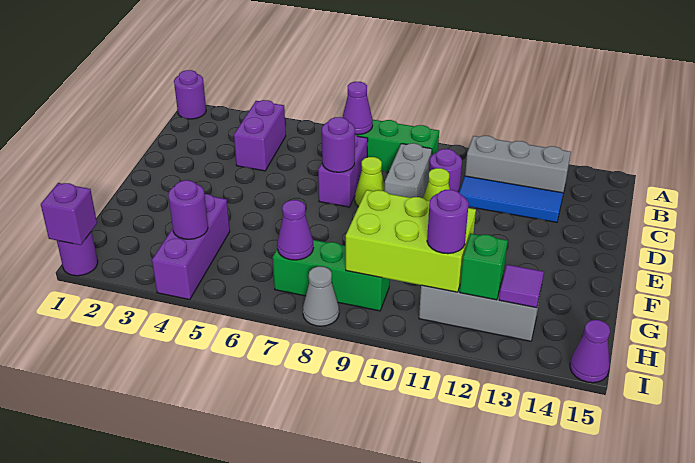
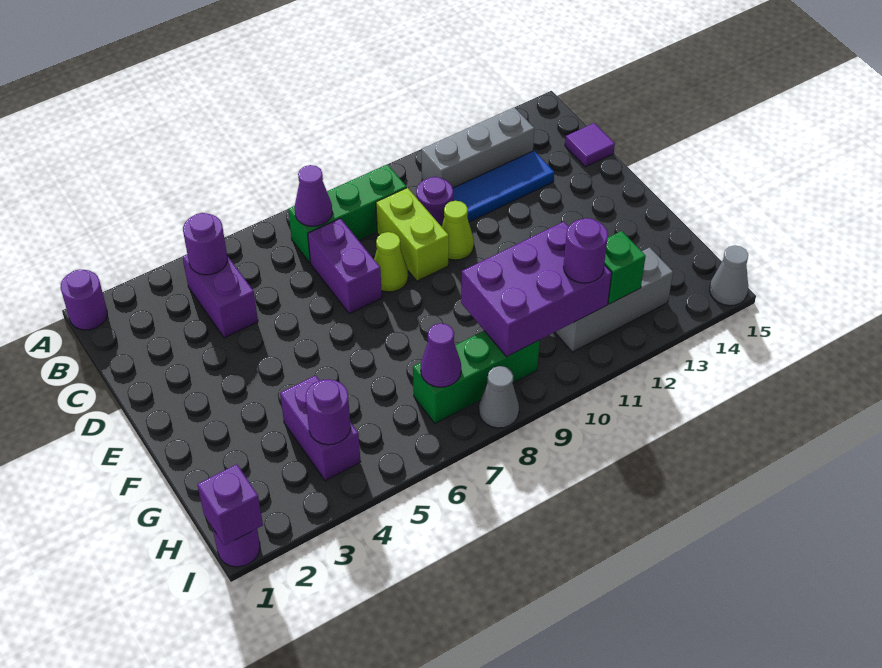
grey 1x2 brick [384,143,432,198] -> lime 1x2 brick [376,188,449,281]
purple 1x1 round brick [322,117,355,172] -> purple 1x1 round brick moved to [183,213,227,275]
purple 1x3 brick [152,194,230,300] -> purple 1x2 brick [280,375,361,481]
lime 2x3 brick [346,190,476,292] -> purple 2x3 brick [461,222,612,357]
purple 1x1 tile [499,265,544,308] -> purple 1x1 tile moved to [565,123,615,167]
purple 1x1 cone [570,320,610,383] -> grey 1x1 cone [709,245,748,306]

